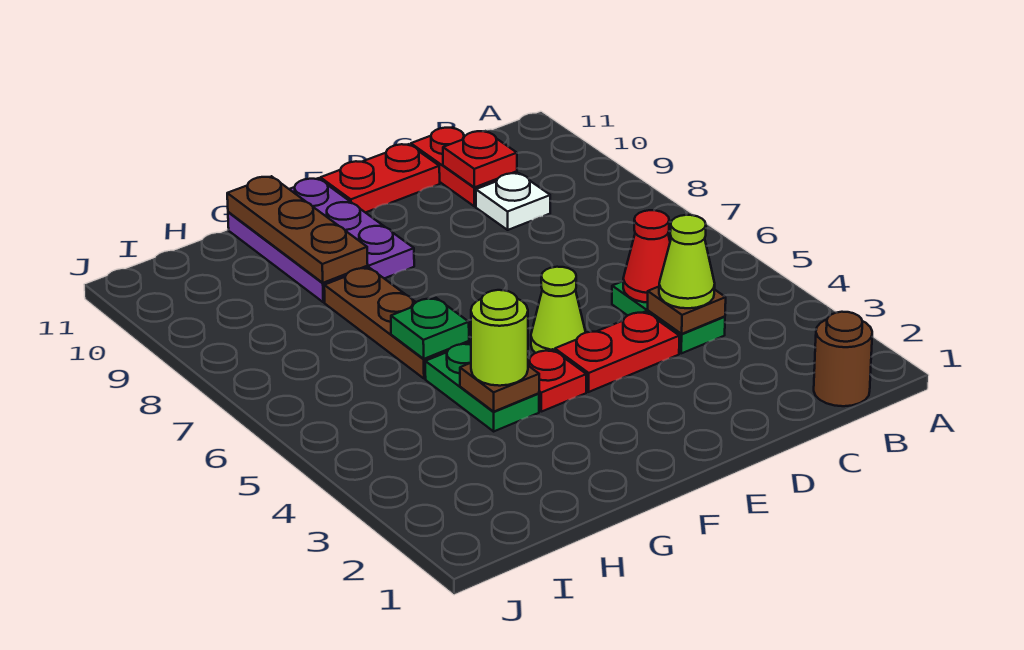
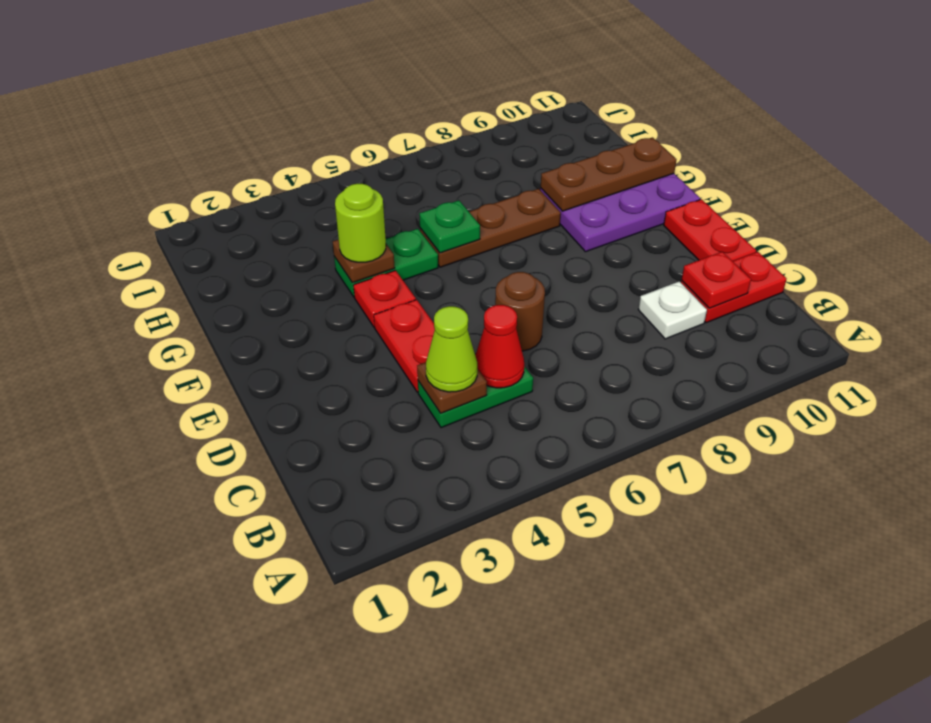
brown 1x1 round brick [814,312,872,406] -> brown 1x1 round brick moved to [495,272,545,351]
lime 1x1 cone [531,267,586,353] -> none

